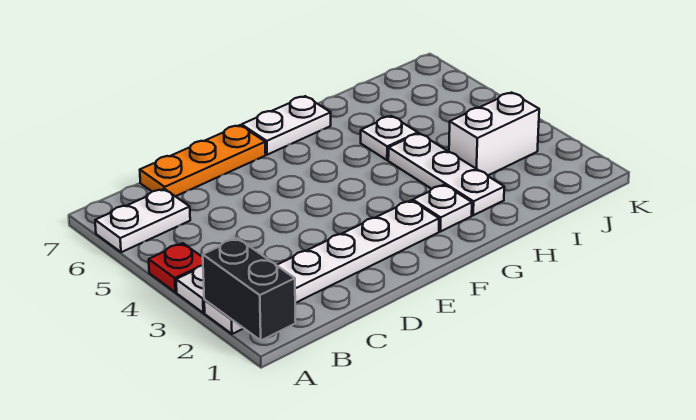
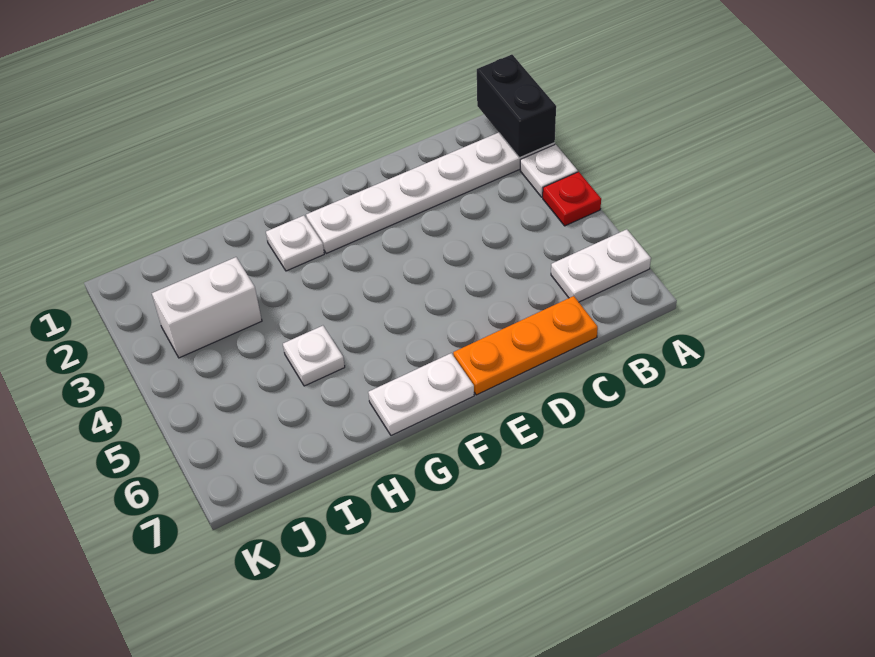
white 1x3 plate [388,133,504,215] -> none

